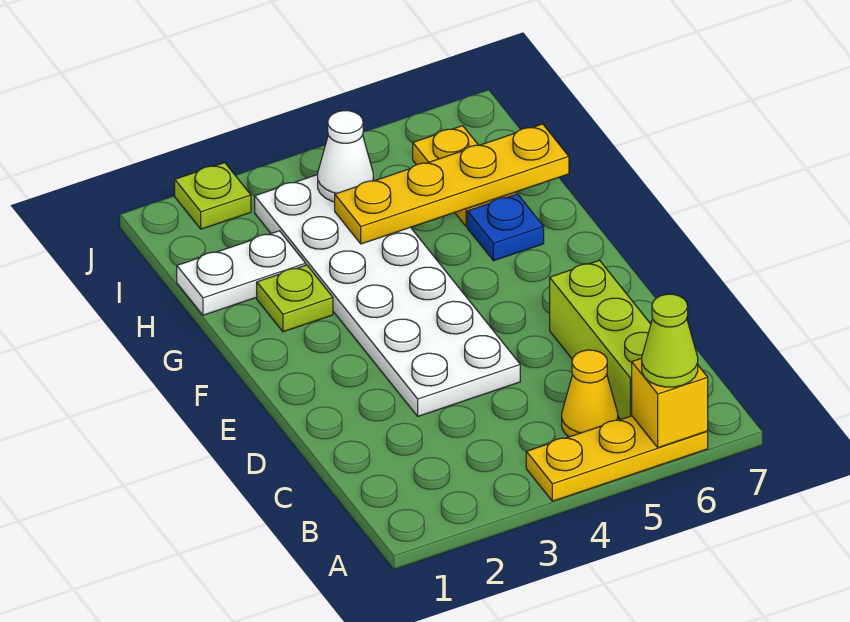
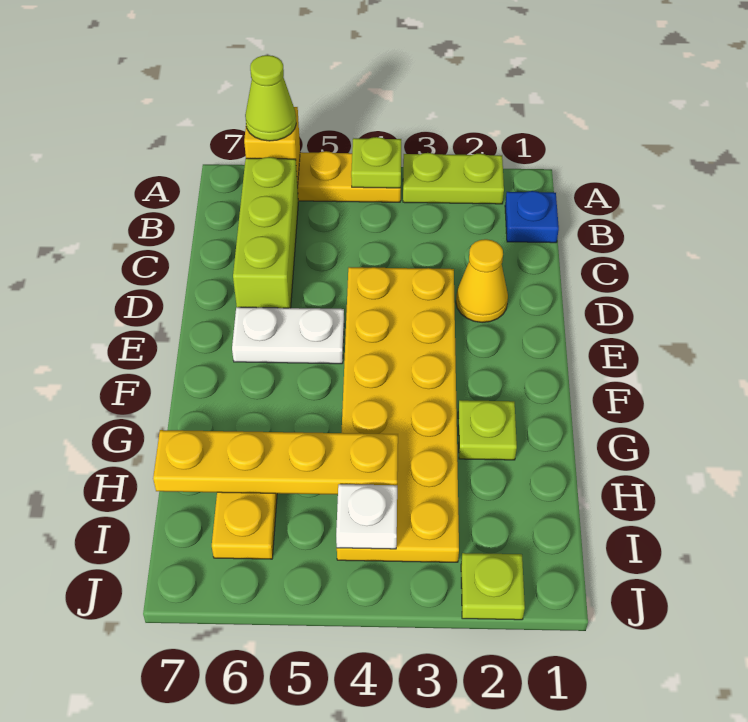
none -> lime 1x2 plate [403,153,504,204]
none -> lime 1x1 plate [351,137,401,188]
yellow 1x1 cone [562,350,618,437] -> yellow 1x1 cone moved to [456,239,508,323]
white 2x6 plate [255,175,520,416] -> yellow 2x6 plate [337,267,459,562]
blue 1x1 plate [467,194,544,261] -> blue 1x1 plate moved to [505,191,559,243]
white 1x2 plate [177,231,306,315] -> white 1x2 plate moved to [232,307,344,364]
white 1x1 cone [318,111,373,202] -> white 1x1 plate [336,484,397,549]

